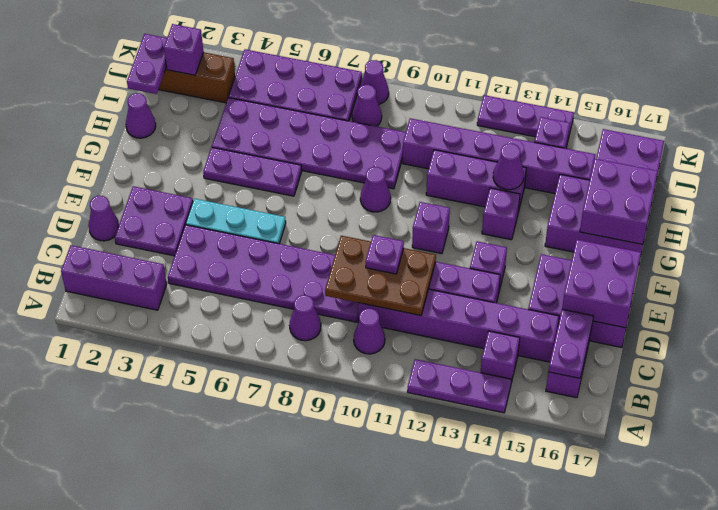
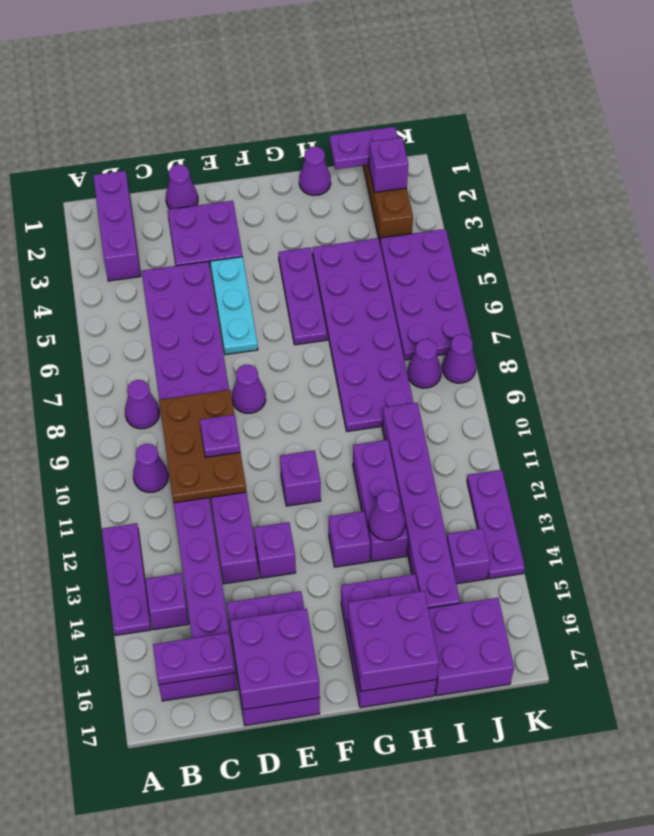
purple 1x1 cone [360,167,391,212] -> purple 1x1 cone moved to [232,365,266,413]

